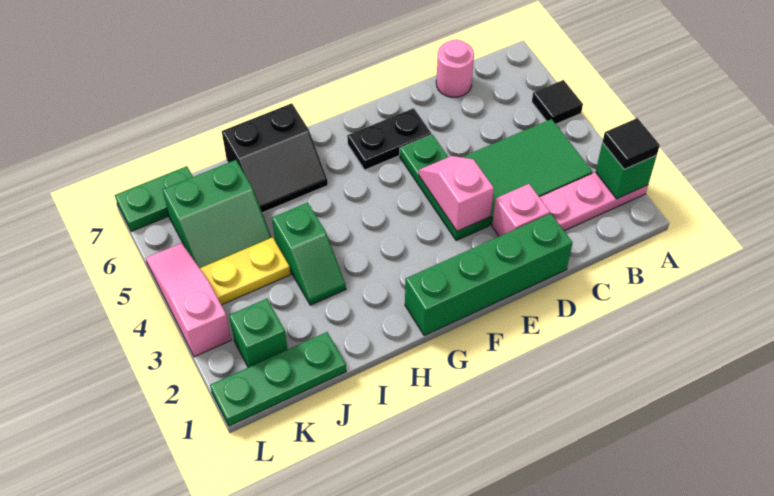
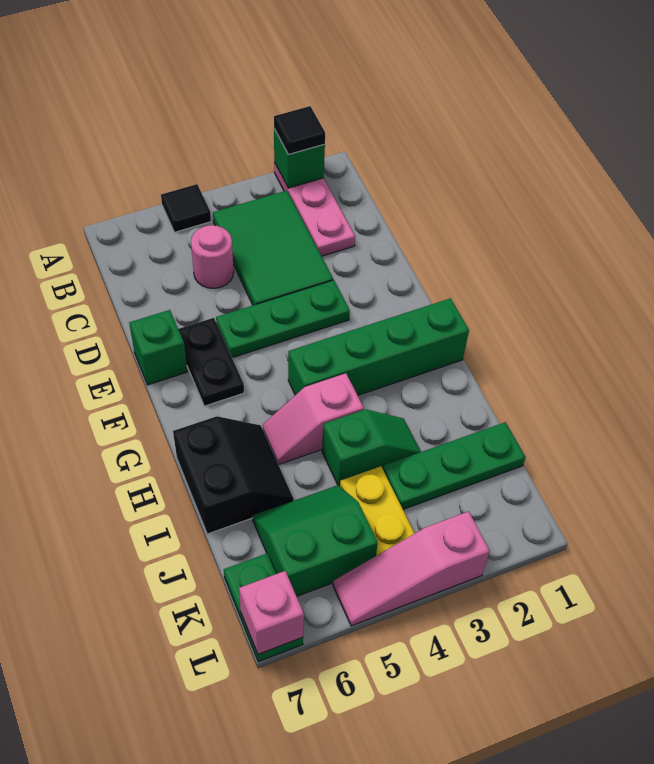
pink 1x1 round brick [436,40,474,97] -> pink 1x1 round brick moved to [191,225,234,288]
green 1x4 brick [405,214,572,336] -> green 1x4 brick turned to [288,298,469,395]
pink 1x1 brick [492,184,550,236] -> pink 1x1 brick moved to [239,571,304,654]
pink 1x2 slope [419,156,494,231] -> pink 1x2 slope moved to [263,373,364,464]
green 1x3 plate [210,332,346,426] -> green 1x3 plate turned to [383,422,525,509]
green 2x2 slope [162,160,272,268] -> green 2x2 slope turned to [252,485,378,596]
green 1x1 brick [229,299,288,367] -> green 1x1 brick moved to [129,310,187,385]

